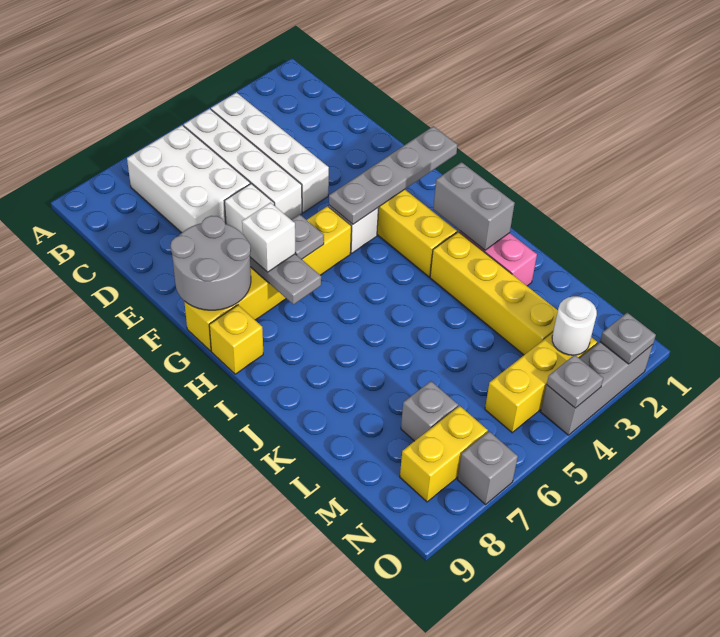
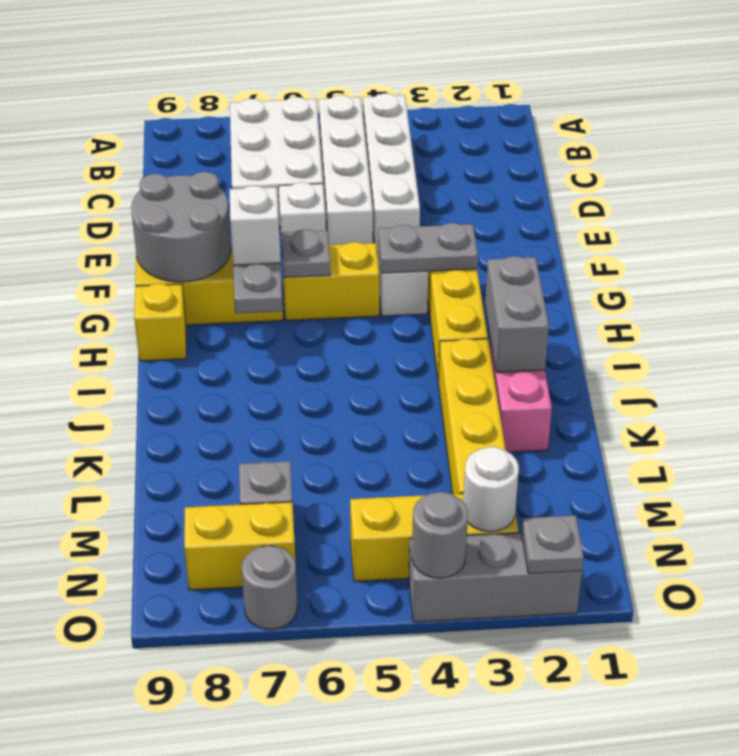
grey 1x4 plate [329,126,457,224] -> grey 1x2 plate [379,223,478,273]
grey 1x1 plate [547,355,603,408] -> grey 1x1 round brick [412,492,468,578]
grey 1x1 brick [458,431,518,505] -> grey 1x1 round brick [242,546,297,630]

